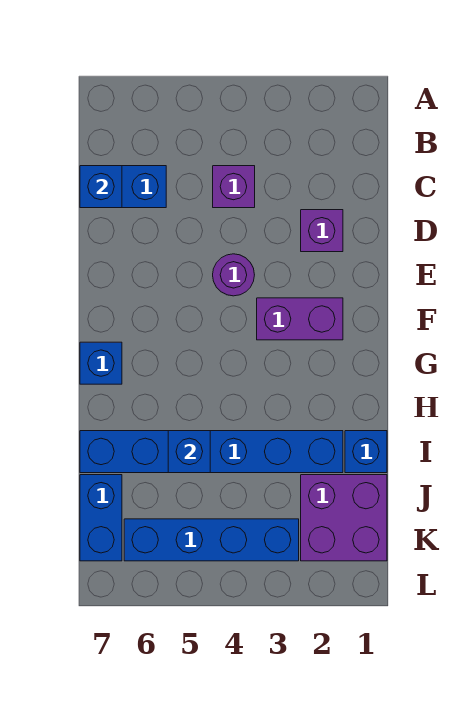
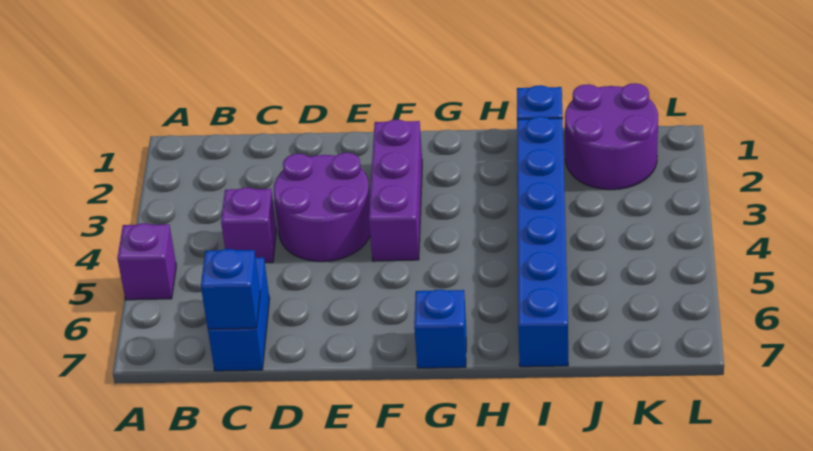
purple 1x1 brick [301,210,343,252] -> purple 1x1 brick moved to [117,223,176,300]
purple 1x1 round brick [213,254,254,296] -> purple 2x2 round brick [274,153,370,262]
purple 1x2 brick [257,298,343,340] -> purple 1x3 brick [369,120,422,261]
blue 1x1 brick [168,431,210,473] -> none
purple 2x2 brick [301,475,387,561] -> purple 2x2 round brick [565,83,658,190]
blue 1x2 brick [80,475,122,561] -> none
blue 1x4 brick [124,519,299,561] -> none

